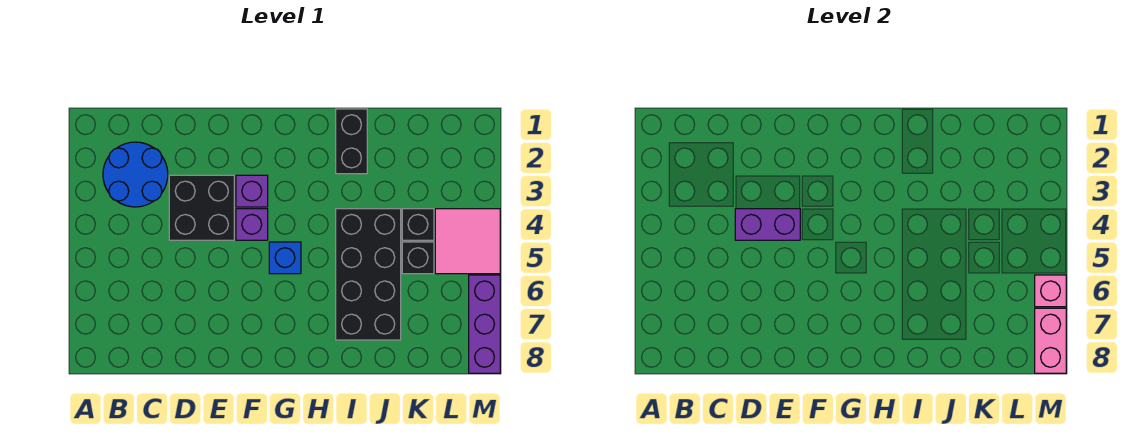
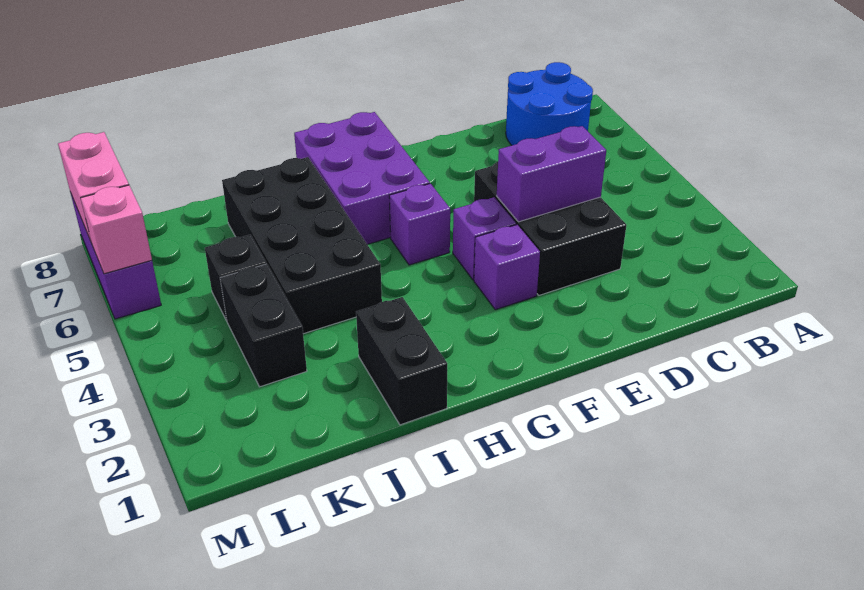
blue 2x2 round brick [103,142,168,207] -> blue 2x2 round brick moved to [506,62,593,145]
black 2x2 brick [169,175,234,240] -> black 2x3 brick [474,162,626,295]
blue 1x1 brick [269,242,301,274] -> purple 1x1 brick [389,184,450,265]
none -> purple 2x3 brick [294,112,430,244]
black 1x1 brick [402,209,434,240] -> black 1x2 brick [220,264,307,387]
pink 2x2 tile [435,209,500,274] -> none

